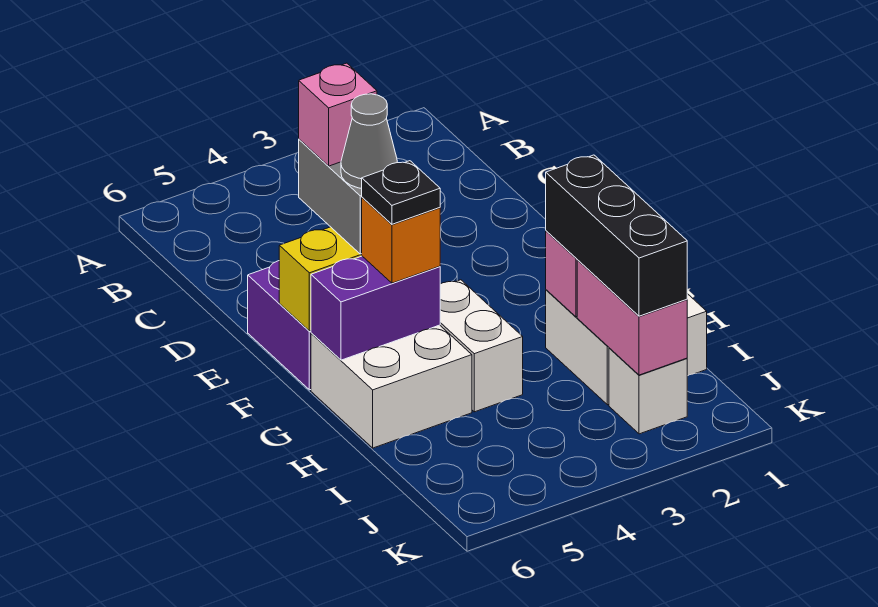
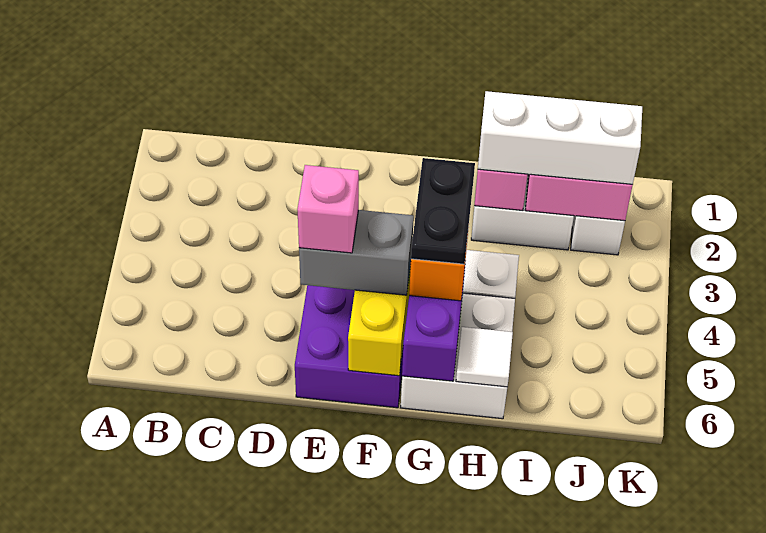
grey 1x1 cone [341,94,398,188] -> none
black 1x1 plate [362,161,440,224] -> black 1x2 plate [411,158,475,264]
black 1x3 brick [546,155,687,316] -> white 1x3 brick [478,91,642,184]
none -> white 1x1 tile [456,327,513,387]

